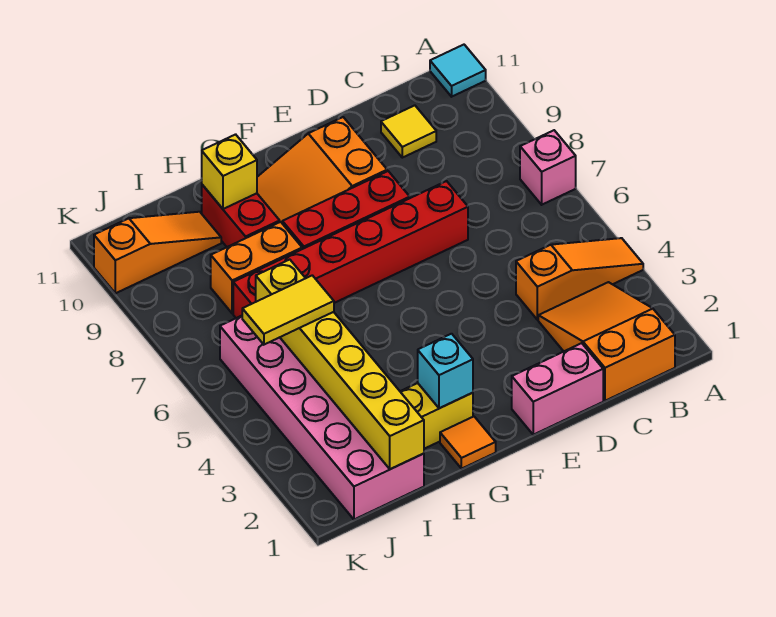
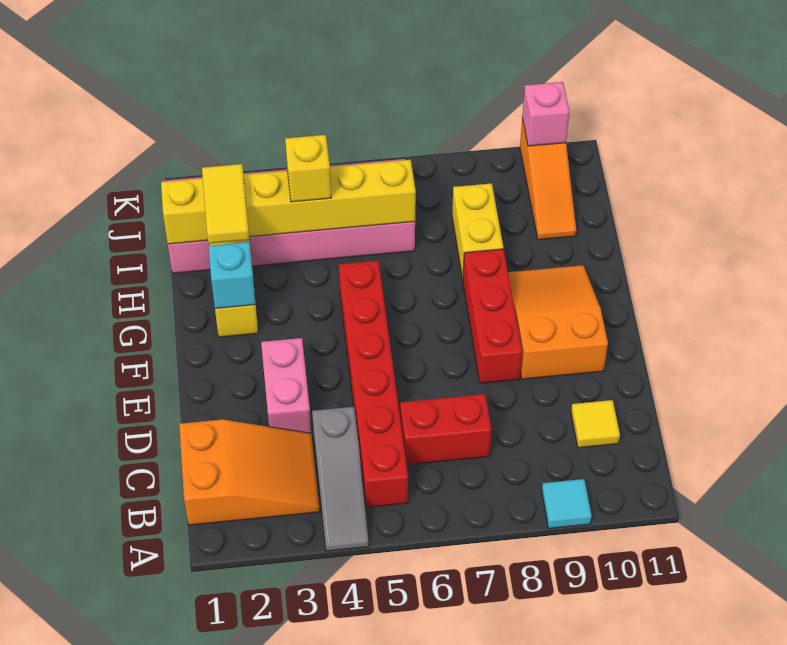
orange 1x3 slope [516,238,643,320] -> grey 1x3 slope [312,407,369,551]
pink 1x1 brick [520,130,576,205] -> pink 1x1 brick moved to [522,82,569,146]
cyan 1x1 tile [430,45,486,97] -> cyan 1x1 tile moved to [542,479,592,528]
pink 1x2 brick [512,343,603,435] -> pink 1x2 brick moved to [261,338,311,433]
red 1x6 brick [233,181,468,318] -> red 1x6 brick moved to [339,261,408,507]
orange 1x1 tile [440,417,496,469] -> none
orange 1x2 brick [211,222,302,314] -> yellow 1x2 brick [452,183,503,279]
red 1x2 brick [202,185,280,247] -> red 1x2 brick moved to [400,394,491,465]
yellow 1x1 brick [202,134,257,209] -> yellow 1x1 brick moved to [285,135,331,202]
yellow 1x2 tile [242,275,334,345] -> yellow 1x2 tile moved to [202,164,249,244]

